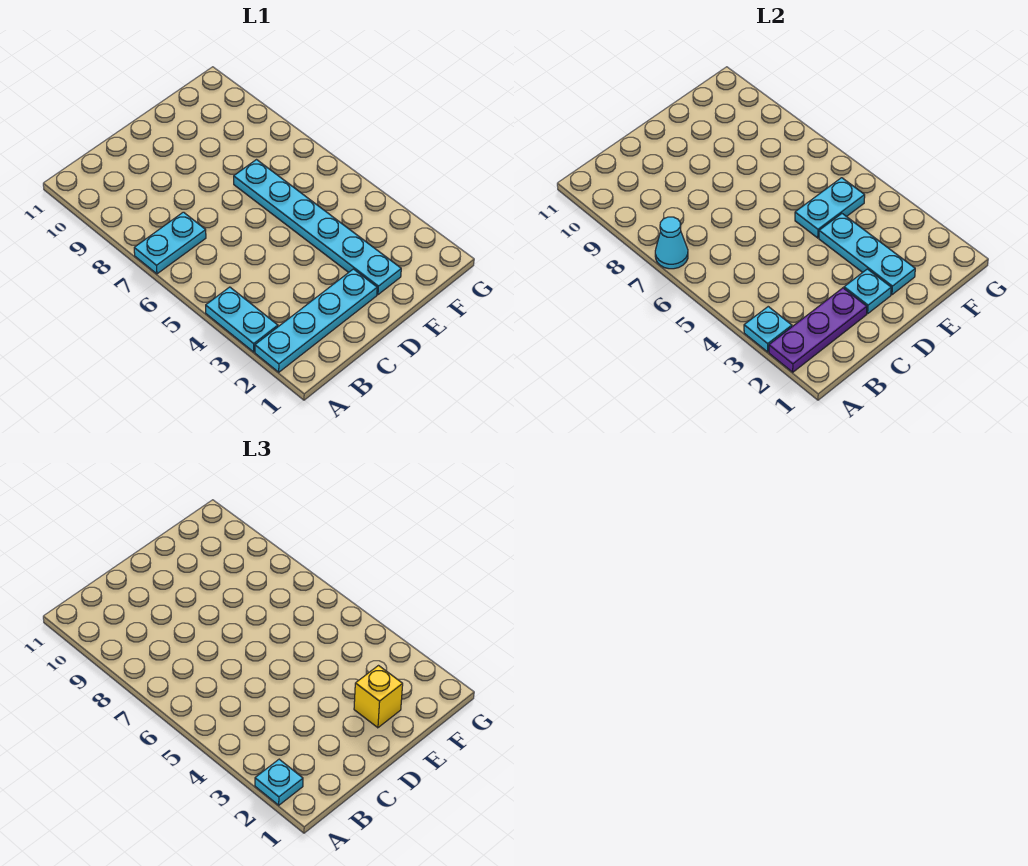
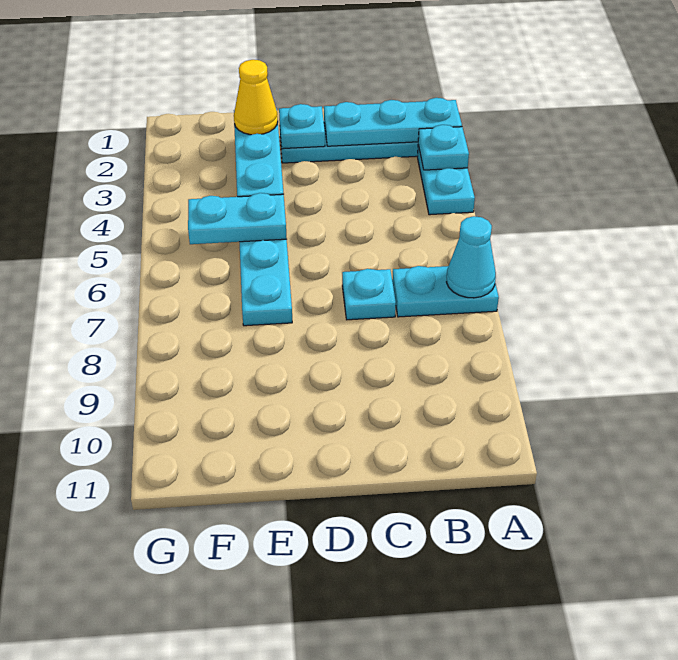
purple 1x3 plate [769,288,867,372] -> cyan 1x3 plate [324,98,462,146]
cyan 1x1 plate [255,759,303,805] -> cyan 1x1 plate moved to [342,269,396,320]
yellow 1x1 brick [354,666,403,728] -> yellow 1x1 cone [234,60,278,135]

